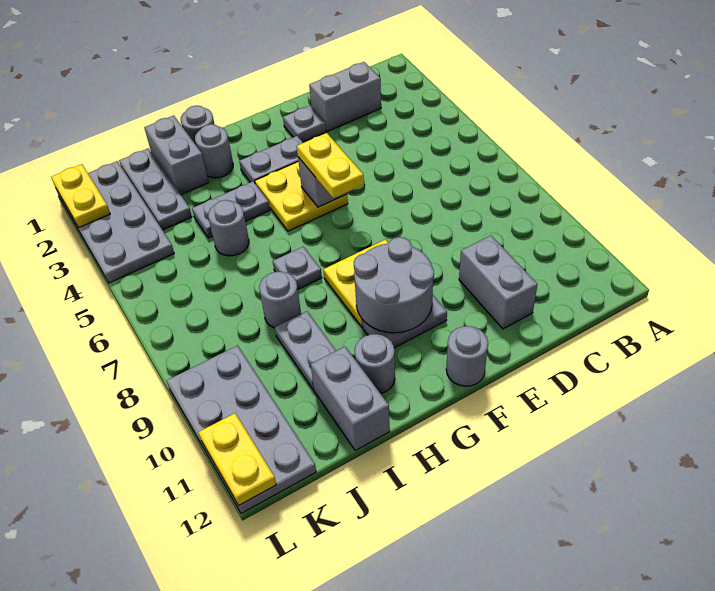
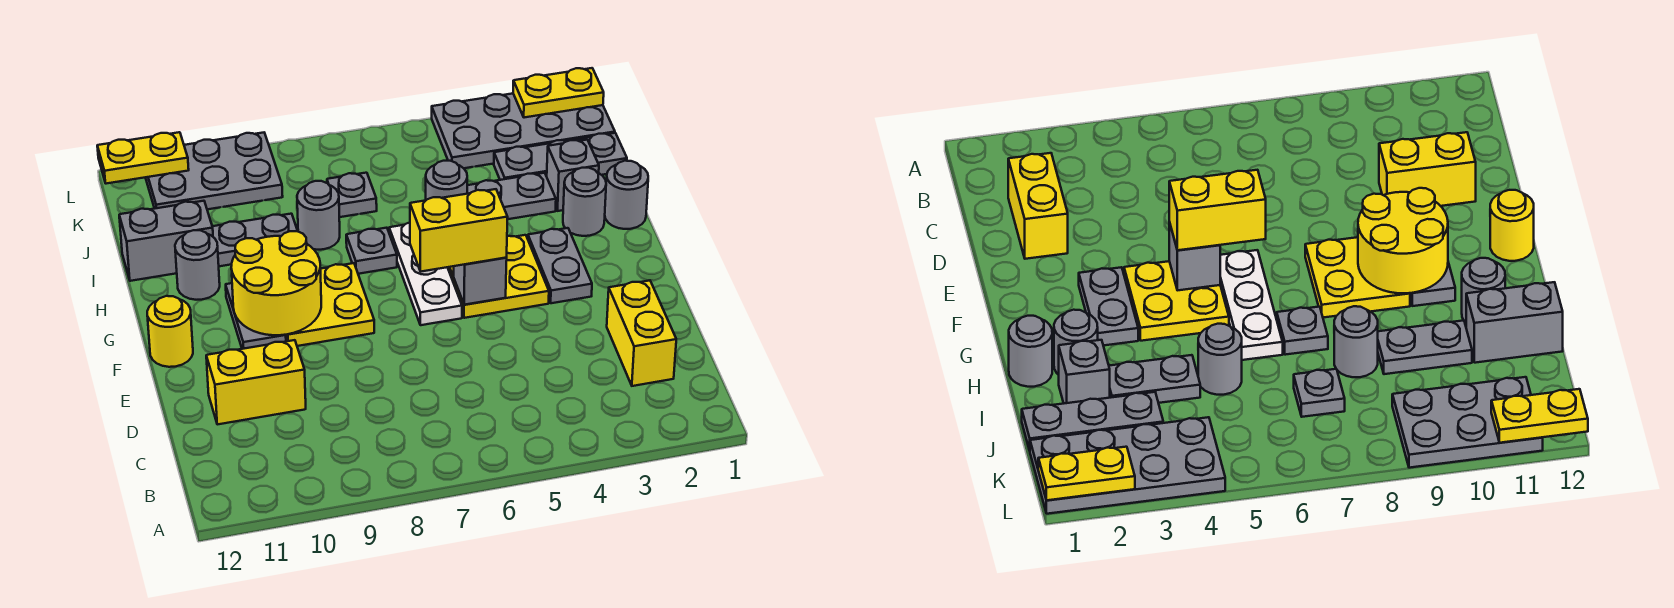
grey 1x2 brick [309,62,381,131] -> yellow 1x2 brick [607,280,676,386]
grey 1x2 brick [459,236,538,329] -> yellow 1x2 brick [206,340,306,424]
grey 1x1 plate [283,106,326,142] -> grey 1x1 plate moved to [327,173,377,217]
yellow 1x2 plate [297,133,364,198] -> yellow 1x2 brick [410,189,508,272]
none -> white 1x3 plate [389,223,462,325]
grey 2x2 round brick [354,237,434,333] -> yellow 2x2 round brick [231,231,321,335]
grey 1x1 round brick [446,326,488,386] -> yellow 1x1 round brick [147,296,193,367]
grey 1x2 plate [192,182,270,238] -> grey 1x2 plate turned to [467,173,556,219]
grey 1x2 brick [144,115,208,195] -> grey 1x1 brick [547,140,599,211]
grey 2x4 plate [167,346,316,513] -> grey 2x3 plate [145,133,283,209]

